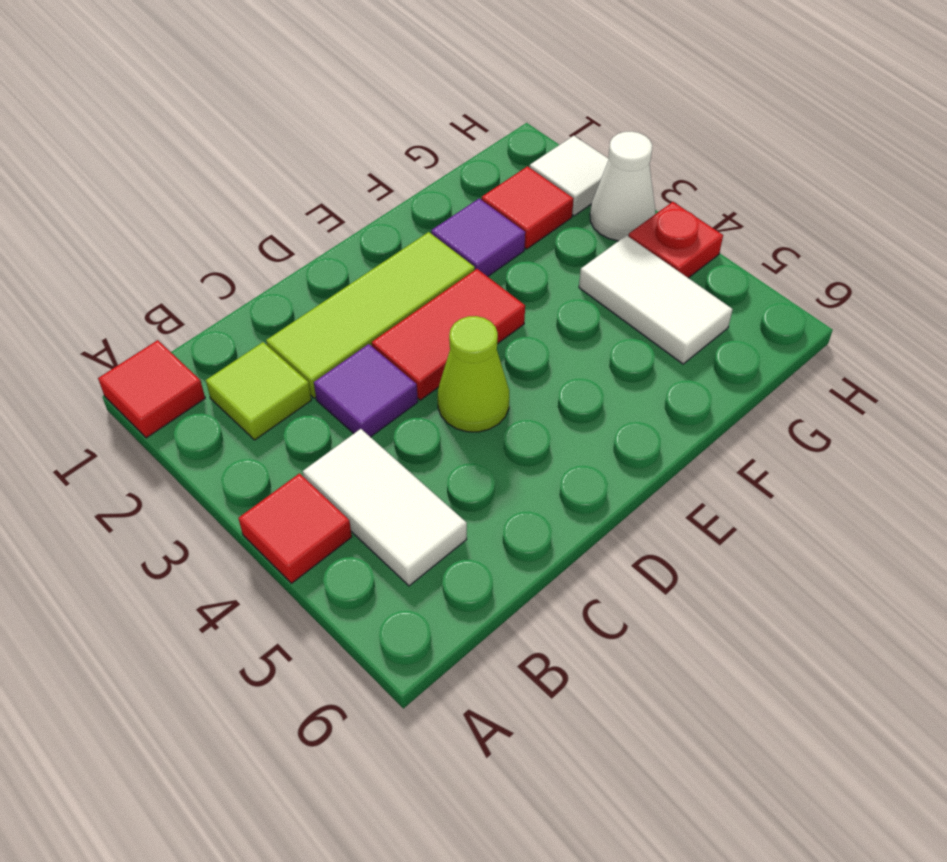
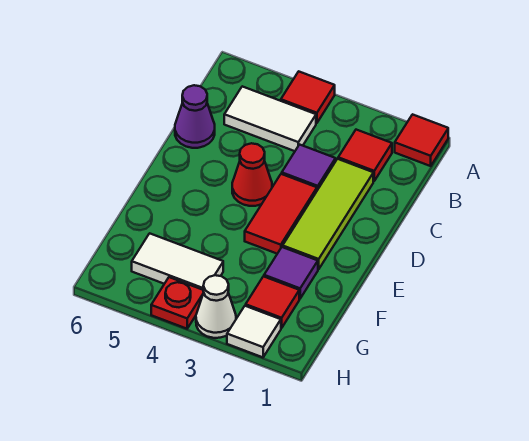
lime 1x1 tile [206,342,311,440] -> red 1x1 tile [338,130,392,181]
none -> purple 1x1 cone [175,85,215,148]
lime 1x1 cone [438,316,509,432] -> red 1x1 cone [232,143,272,206]

